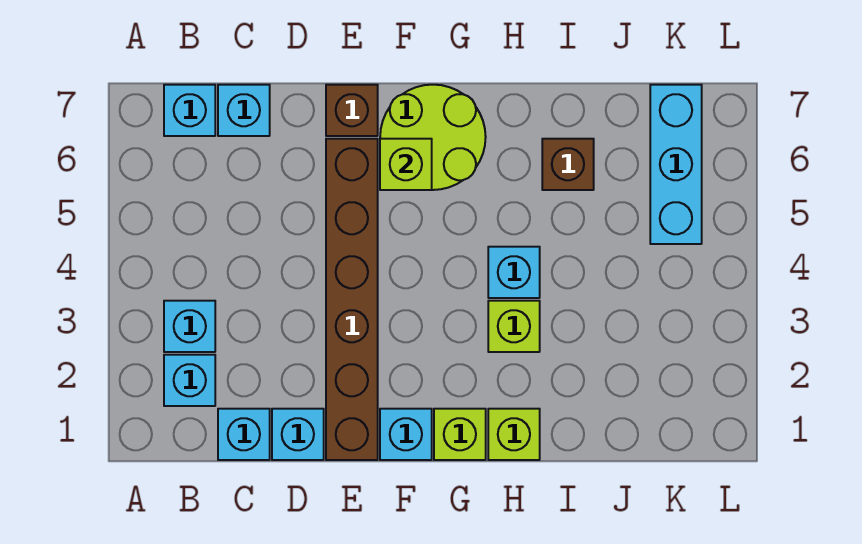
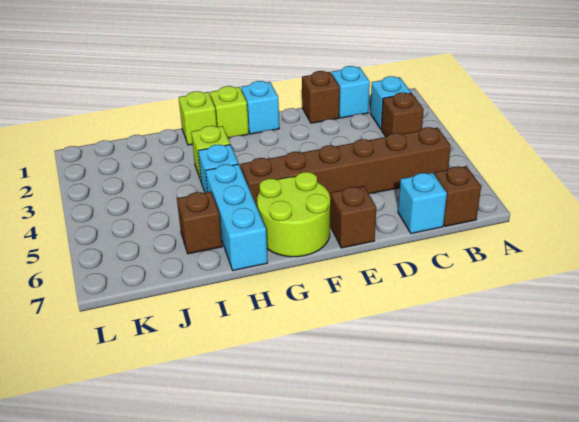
cyan 1x1 brick [164,301,215,352] -> brown 1x1 brick [381,92,424,137]
cyan 1x1 brick [164,85,215,136] -> brown 1x1 brick [434,166,481,226]
cyan 1x1 brick [272,409,324,460] -> brown 1x1 brick [302,71,340,123]
brown 1x6 brick [326,139,378,460] -> brown 1x6 brick turned to [241,127,451,208]
lime 1x1 brick [380,139,432,190] -> none
cyan 1x3 brick [650,85,702,244] -> cyan 1x3 brick moved to [205,164,268,271]

